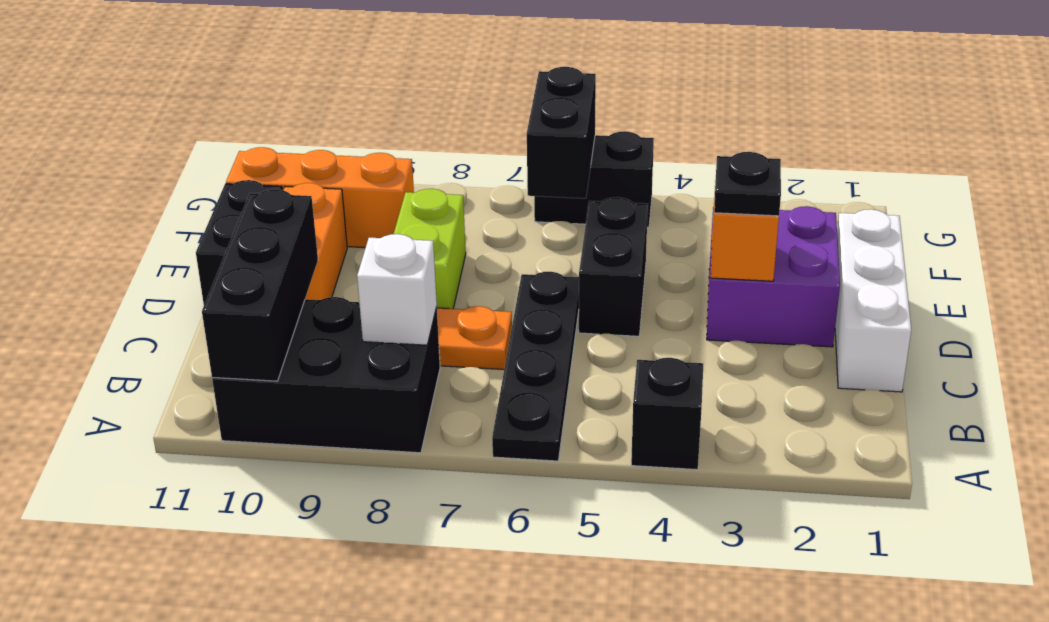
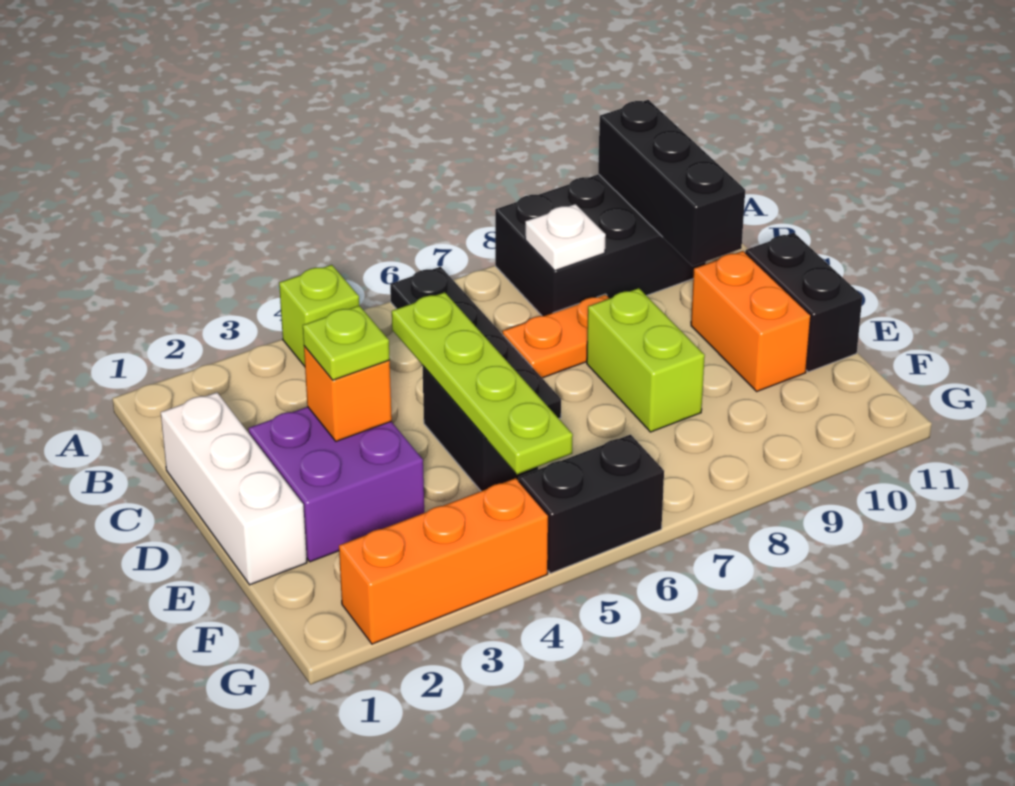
black 1x1 brick [631,358,703,470] -> lime 1x1 brick [279,265,359,366]
white 1x1 brick [357,234,437,345] -> white 1x1 plate [525,204,606,271]
none -> lime 1x4 plate [392,292,573,474]
black 1x1 plate [714,152,781,216] -> lime 1x1 plate [303,306,390,380]
black 1x2 brick [527,67,596,198] -> none
orange 1x3 brick [226,147,414,248] -> orange 1x3 brick moved to [339,478,548,644]

